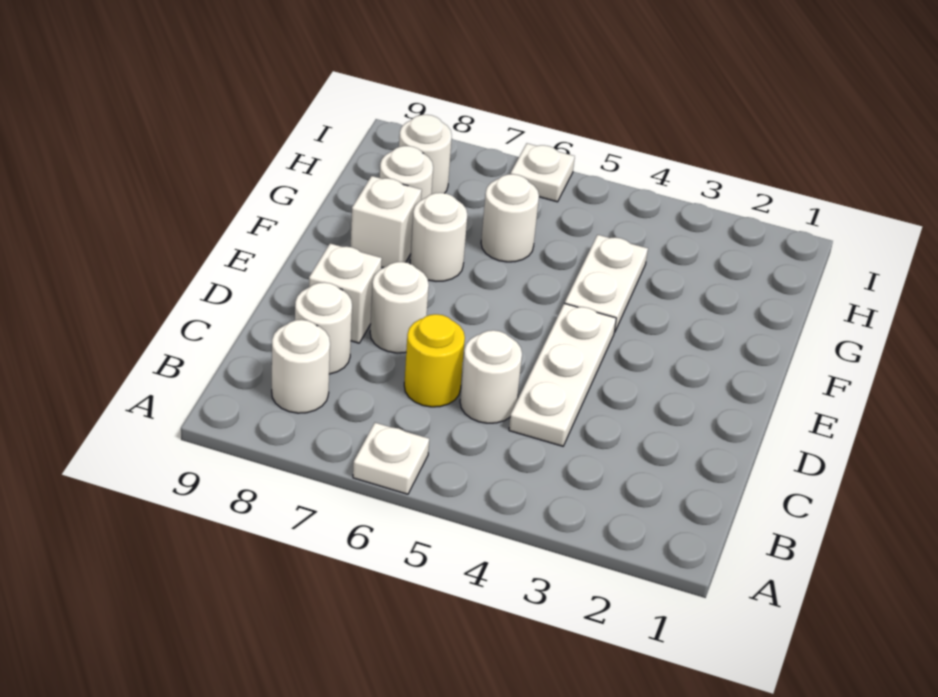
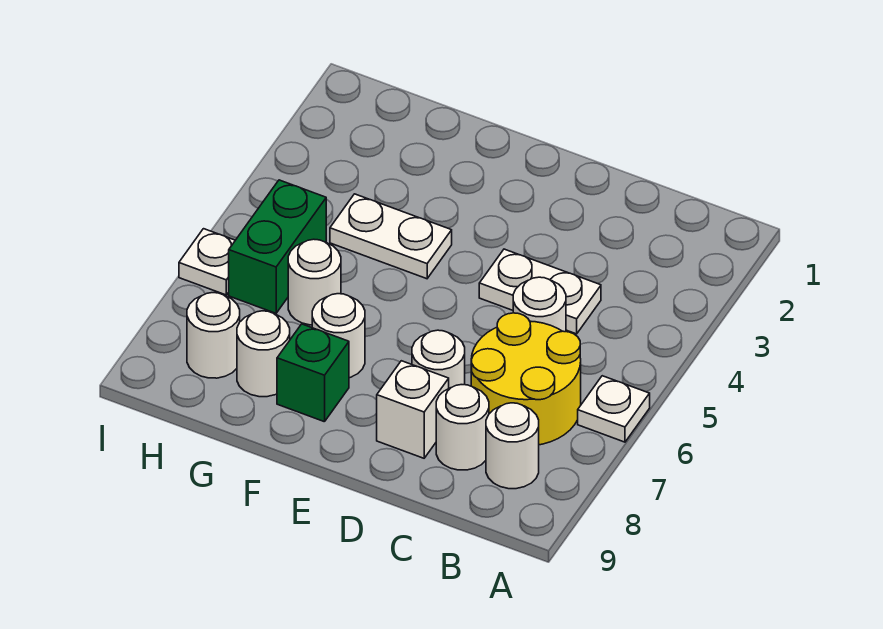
white 1x3 plate [509,303,616,446] -> white 1x2 plate [479,249,601,334]
yellow 1x1 round brick [404,314,465,407] -> yellow 2x2 round brick [471,313,581,445]
white 1x1 brick [351,176,422,268] -> green 1x1 brick [277,324,349,422]
none -> green 1x2 brick [229,180,326,313]

